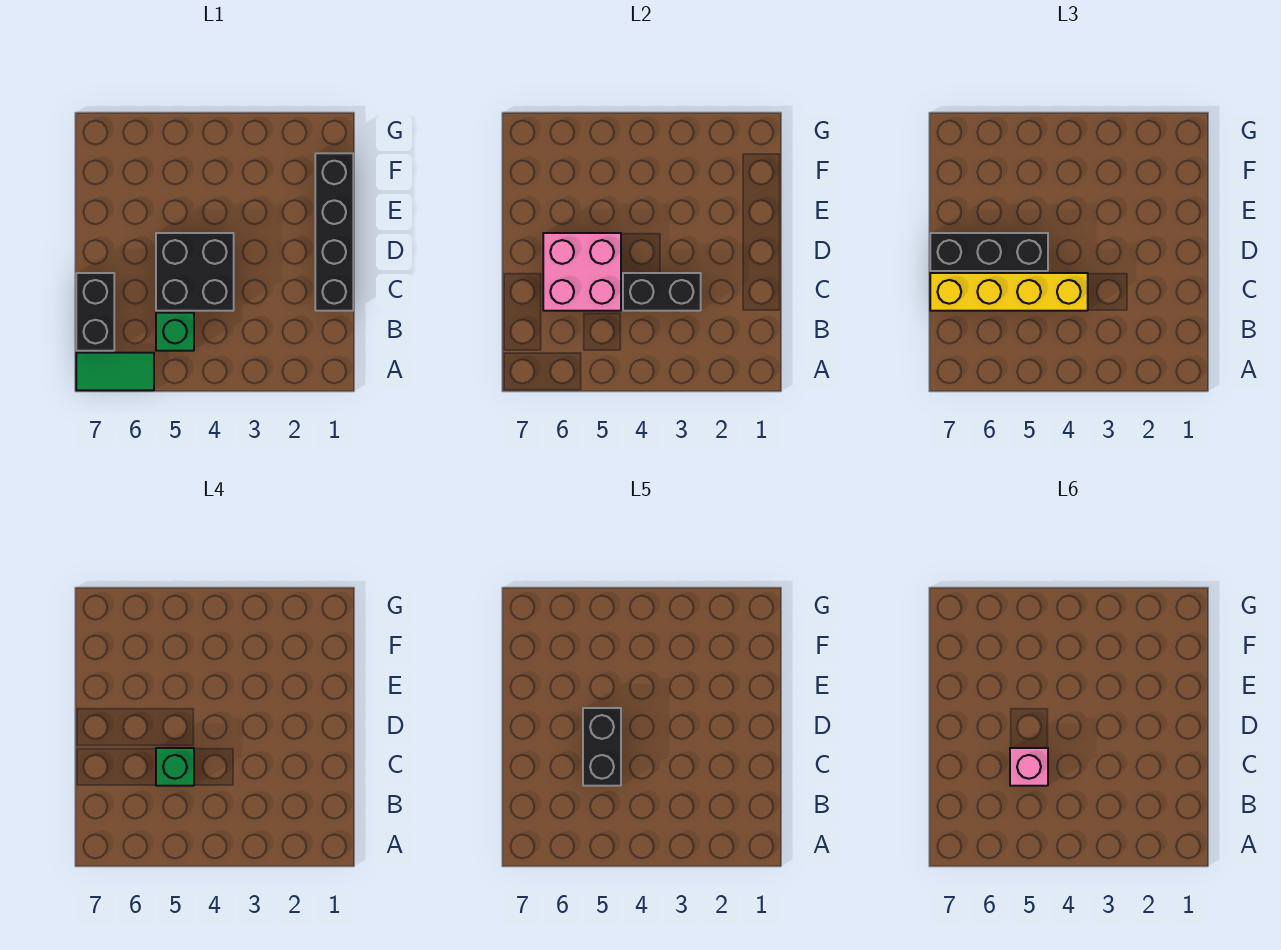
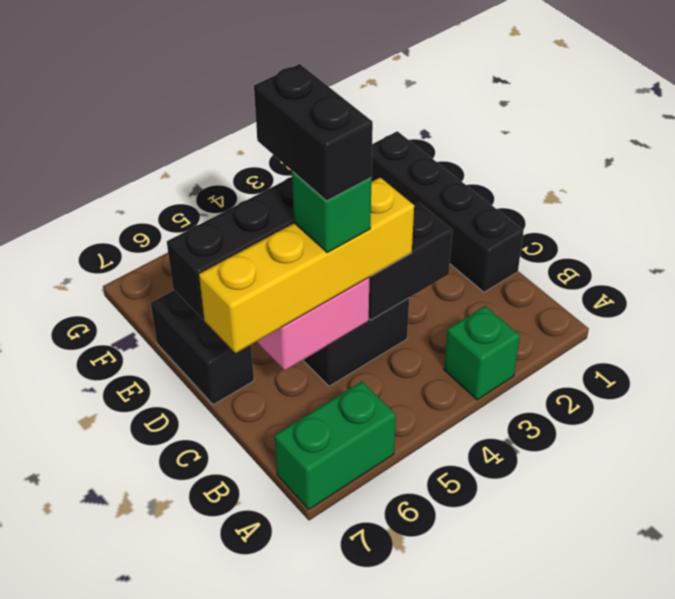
green 1x2 tile [76,353,154,390] -> green 1x2 brick [274,382,396,509]
green 1x1 brick [156,313,194,351] -> green 1x1 brick moved to [444,306,520,400]
black 1x2 brick [76,273,114,351] -> black 1x2 brick moved to [151,290,254,405]
pink 1x1 brick [1010,748,1048,786] -> none

